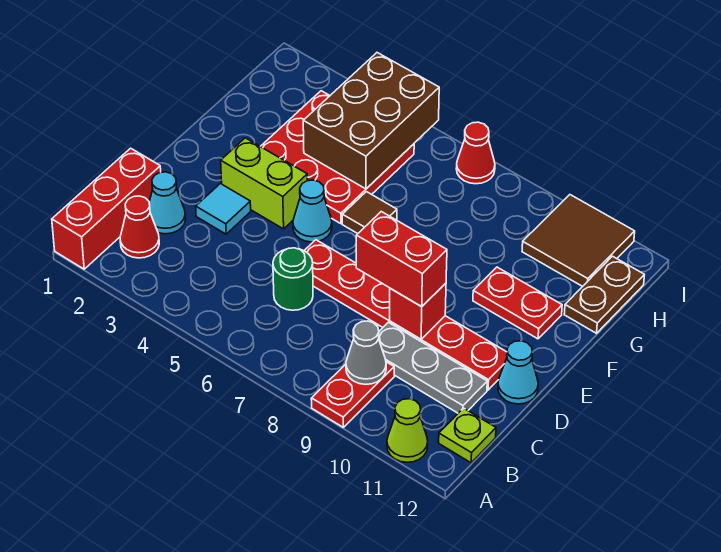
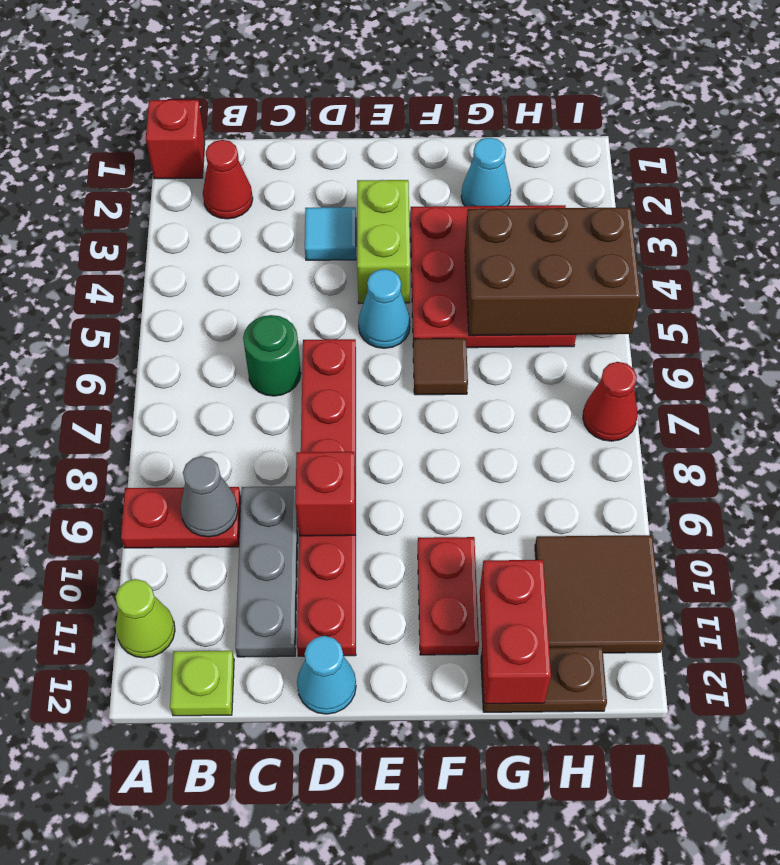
red 1x3 brick [52,148,161,269] -> red 1x1 brick [146,100,205,179]
cyan 1x1 cone [149,172,186,234] -> cyan 1x1 cone moved to [461,138,511,206]
red 1x2 brick [356,212,447,307] -> red 1x2 brick moved to [480,560,551,704]

